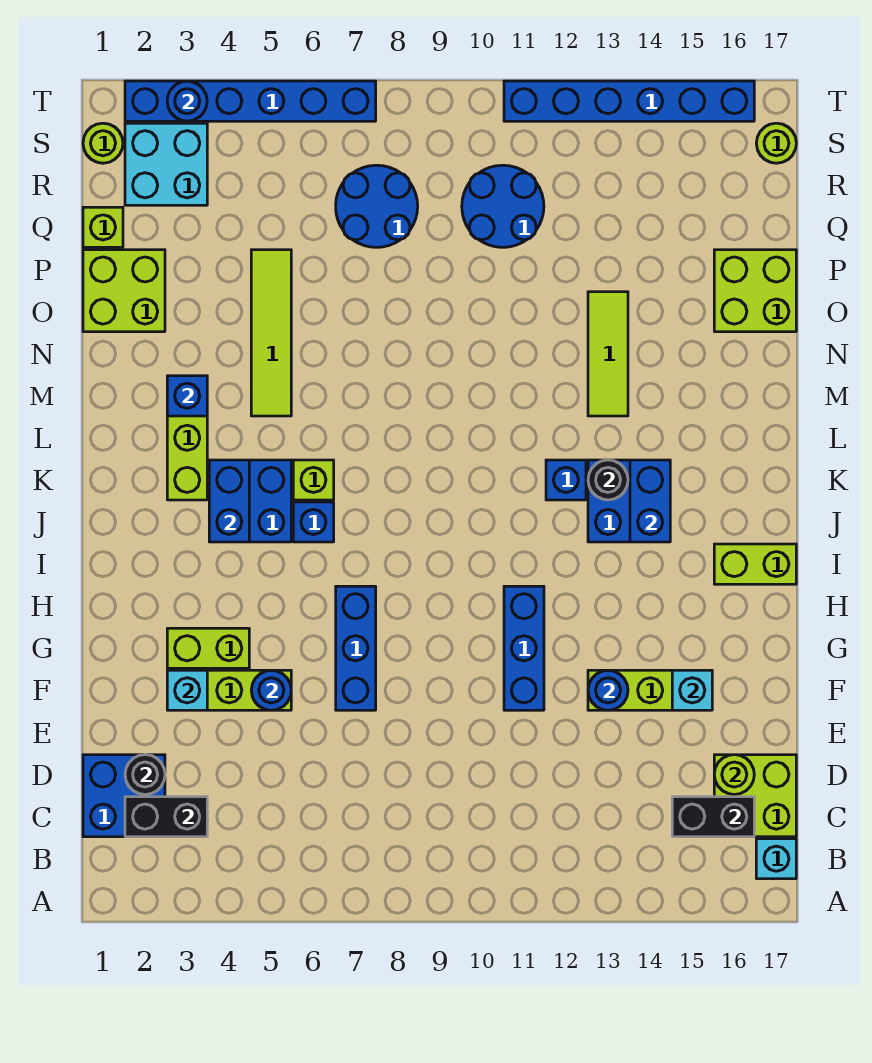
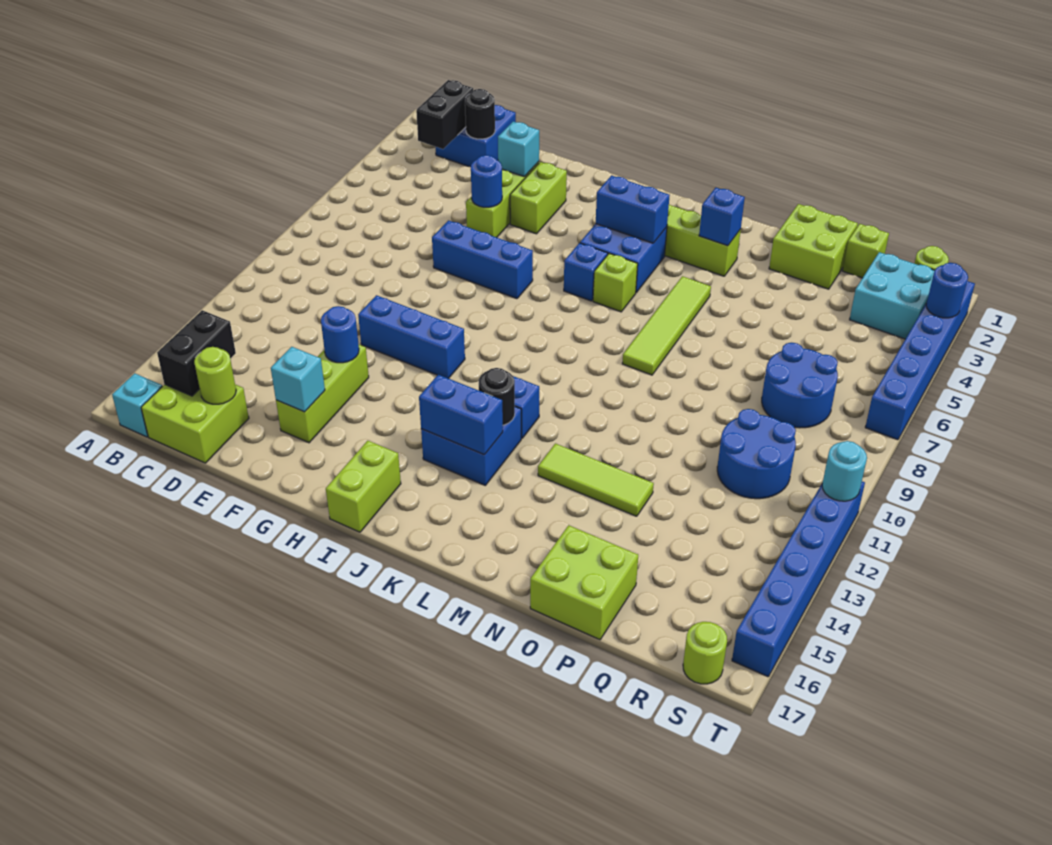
lime 1x4 tile [251,250,291,416] -> lime 1x4 tile turned to [622,276,711,375]
none -> cyan 1x1 round brick [822,441,867,501]

